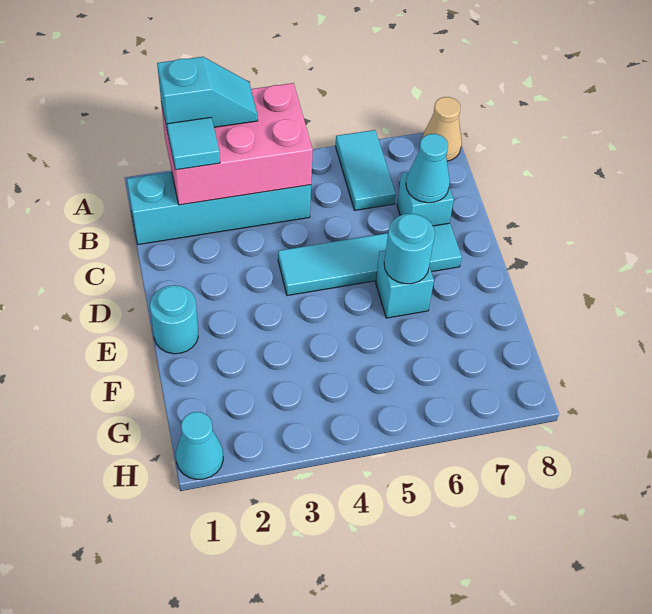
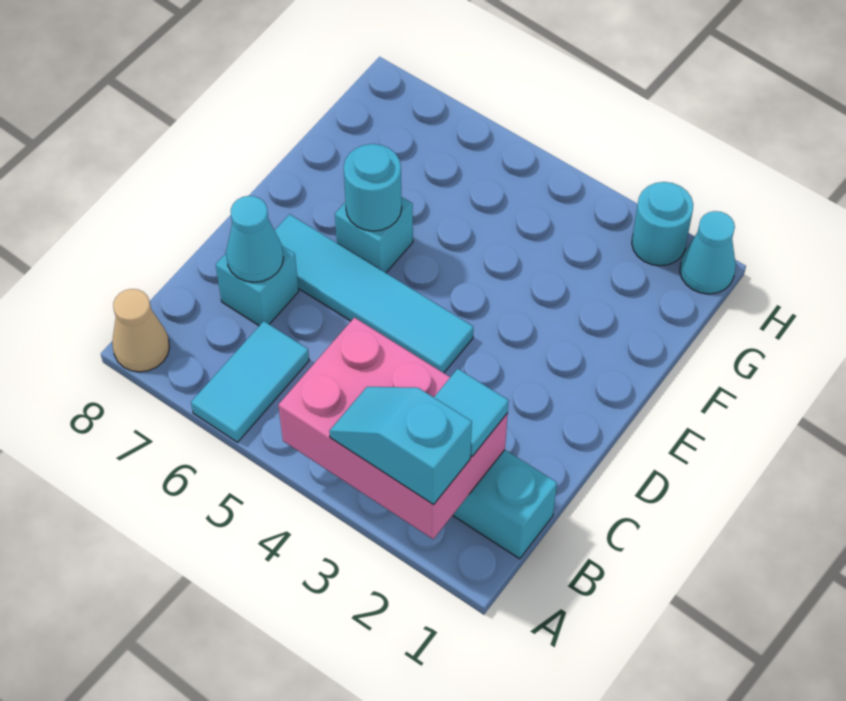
cyan 1x1 round brick [150,285,198,354] -> cyan 1x1 round brick moved to [632,182,693,266]

